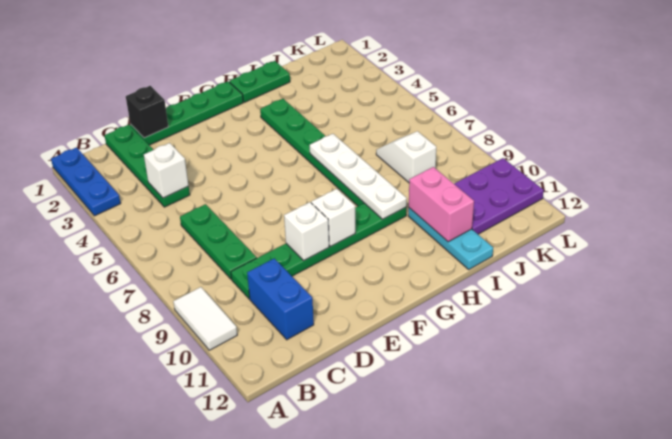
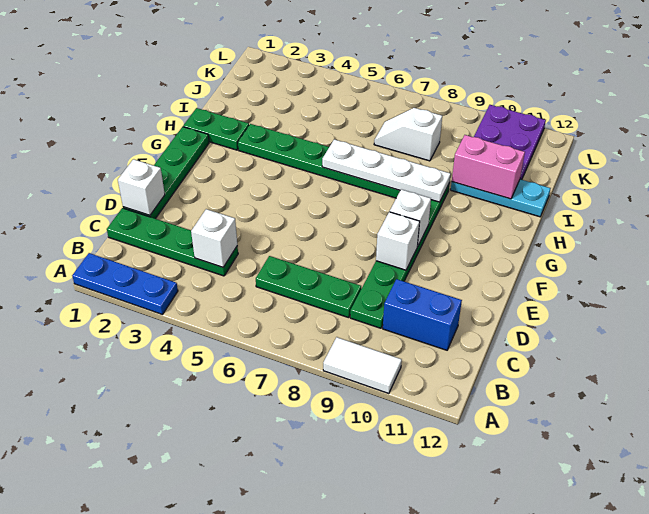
black 1x1 brick [126,86,168,138] -> white 1x1 brick [118,159,165,215]
green 1x2 plate [229,61,290,102] -> green 1x2 plate turned to [183,108,249,150]

